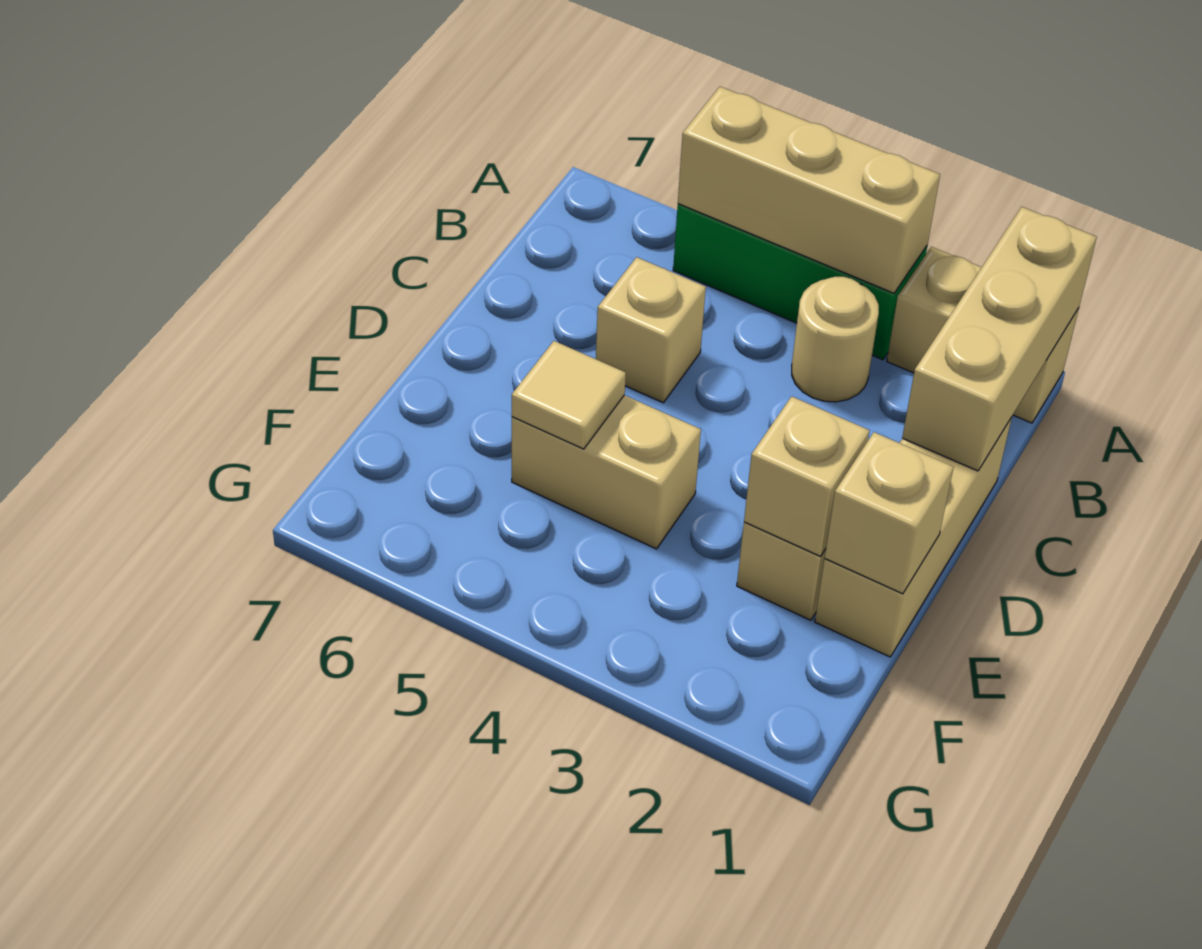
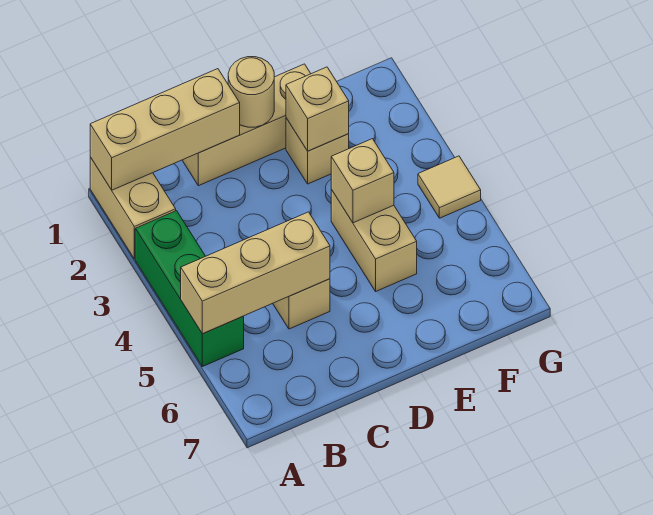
tan 1x3 brick [678,87,940,293] -> tan 1x3 brick turned to [181,212,330,334]
tan 1x1 round brick [792,277,879,402] -> tan 1x1 round brick moved to [228,57,274,127]
tan 1x1 brick [825,432,953,594] -> tan 1x1 brick moved to [331,139,394,223]
tan 1x1 tile [512,341,626,449] -> tan 1x1 tile moved to [418,156,481,218]

